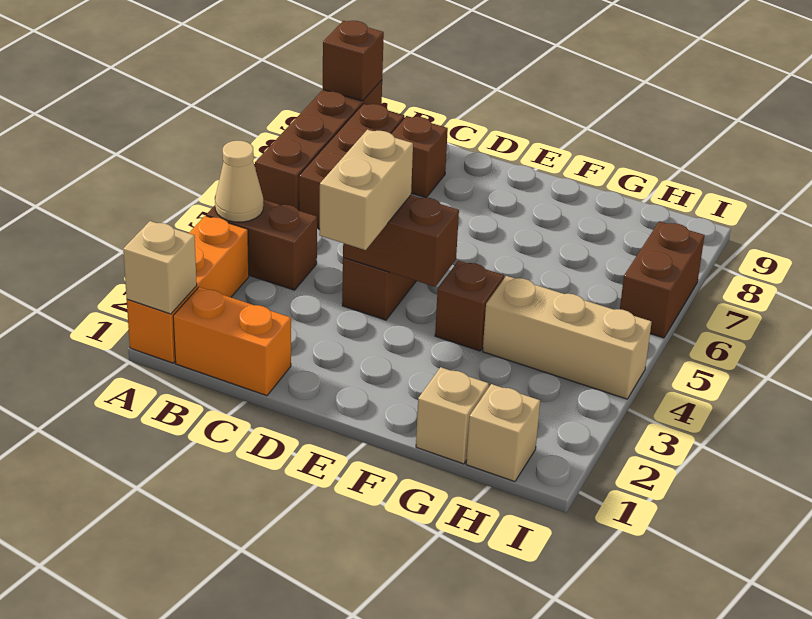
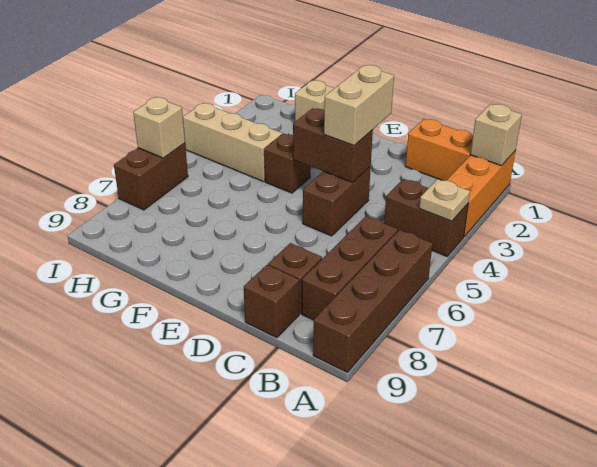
tan 1x1 cone [215,141,263,222] -> tan 1x1 plate [419,179,470,221]
brown 1x1 brick [323,21,384,101] -> brown 1x1 brick moved to [244,265,299,338]
tan 1x1 brick [466,384,540,482] -> tan 1x1 brick moved to [133,97,185,158]

